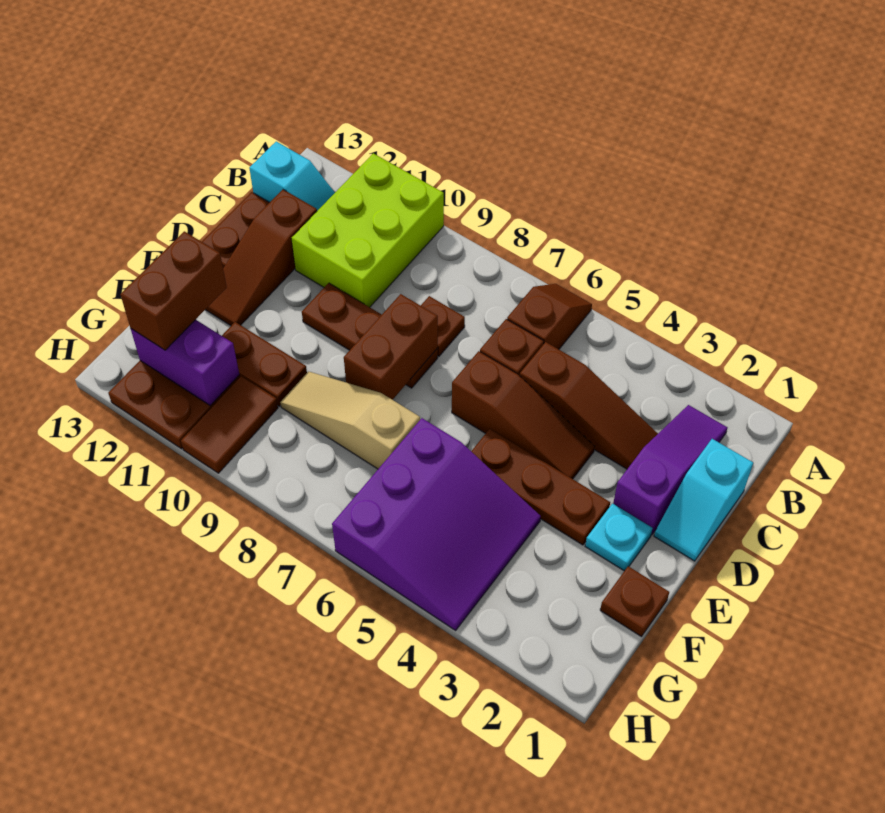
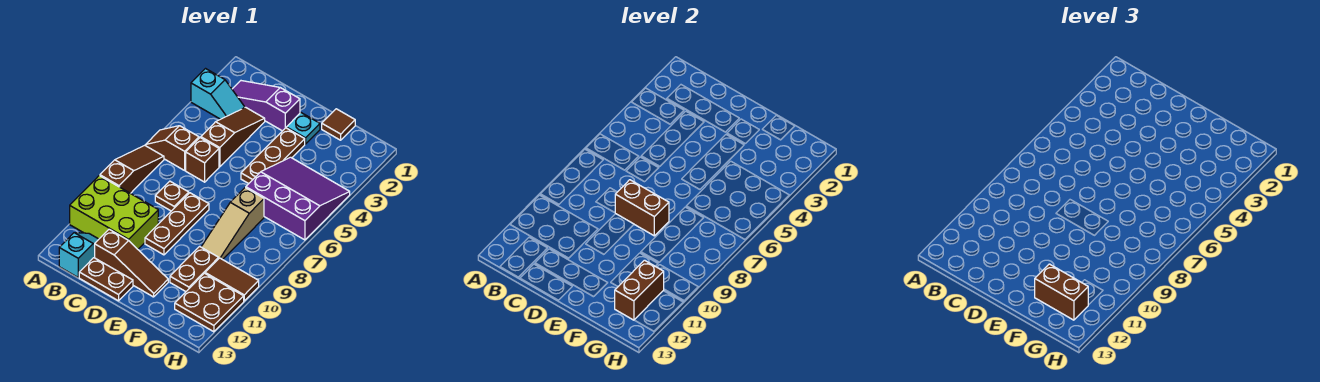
cyan 1x2 slope [654,439,753,561] -> cyan 1x2 slope moved to [191,69,245,119]
brown 1x3 slope [452,351,595,479] -> brown 1x3 slope moved to [100,145,164,193]
brown 1x1 plate [600,566,669,637] -> brown 1x1 tile [322,109,355,140]
purple 1x2 brick [131,320,239,405] -> brown 1x2 brick [615,260,664,320]

